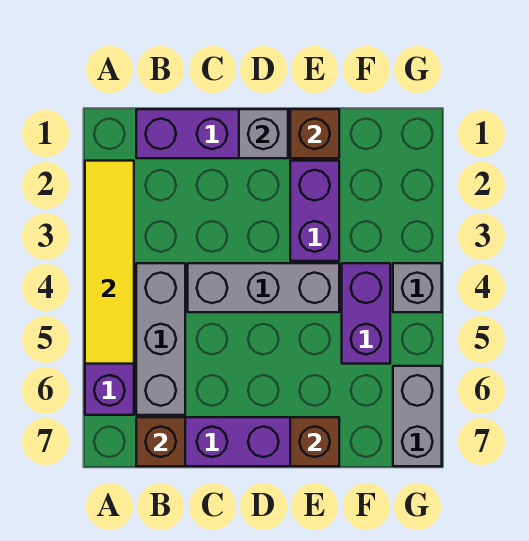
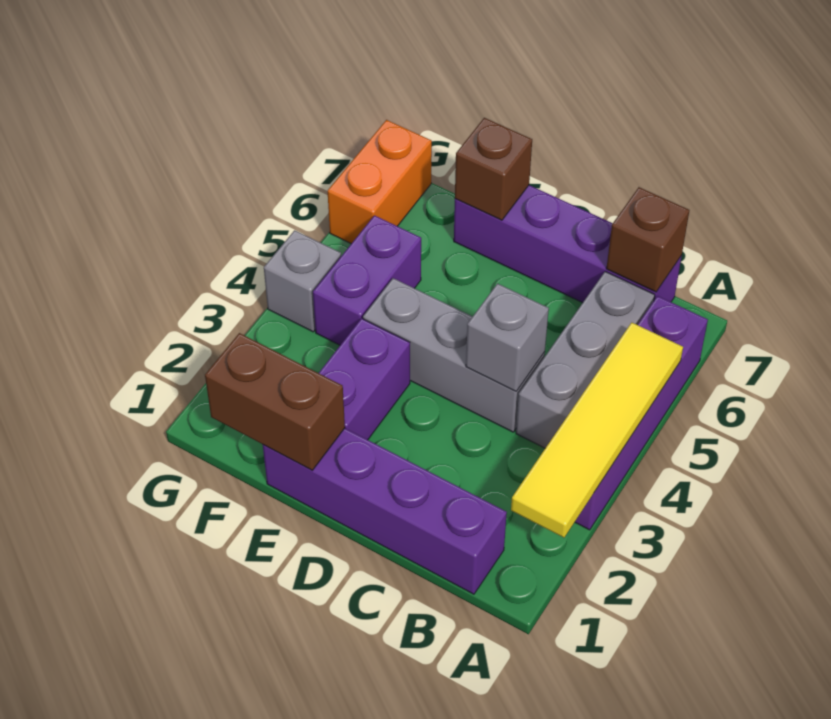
grey 1x1 brick [239,109,288,158] -> grey 1x1 brick moved to [466,284,549,391]
brown 1x1 brick [290,109,339,158] -> brown 1x2 brick [205,333,345,470]
grey 1x2 brick [393,366,442,466] -> orange 1x2 brick [328,120,432,244]

